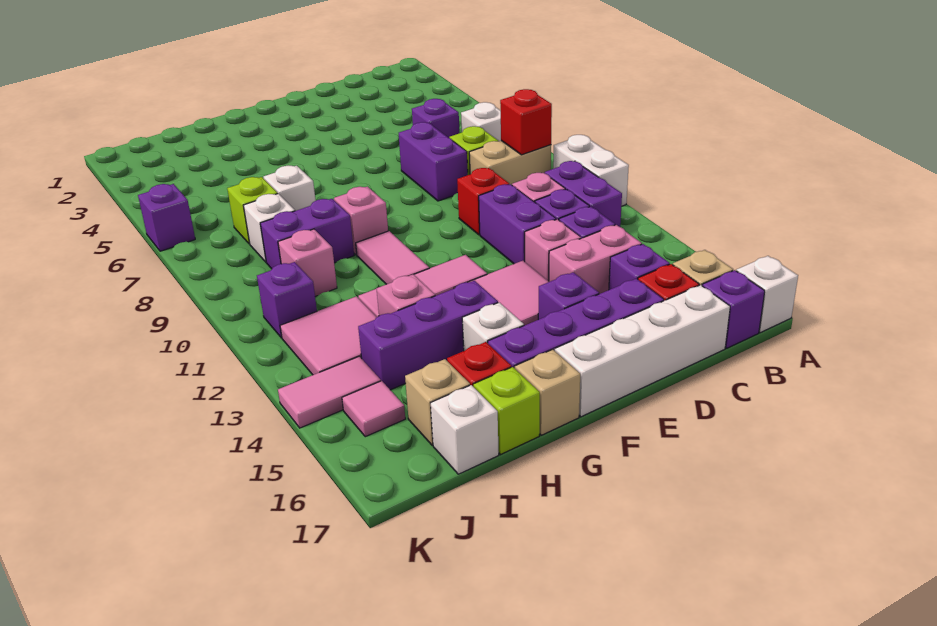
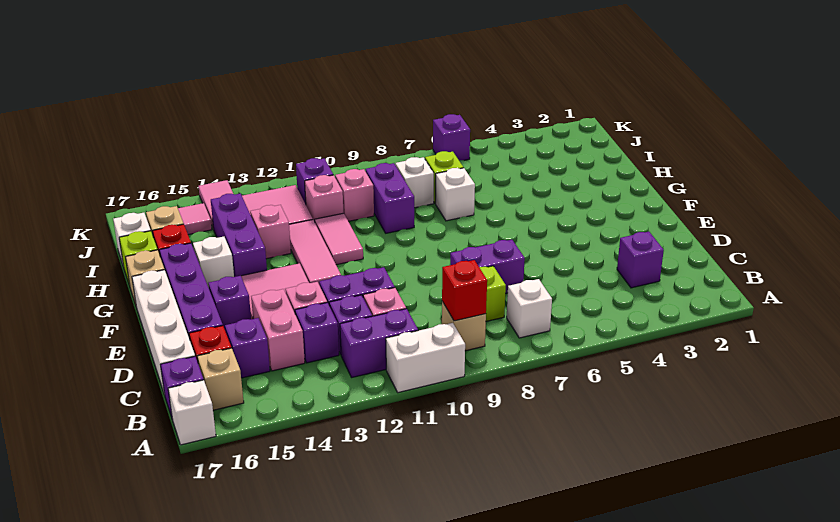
tan 1x2 brick [469,141,551,185] -> tan 1x1 brick [442,301,486,351]
purple 1x1 brick [412,99,459,138] -> purple 1x1 brick moved to [617,231,664,288]
red 1x1 brick [457,168,509,235] -> none
pink 1x1 brick [334,187,388,255] -> pink 1x1 brick moved to [305,175,344,222]
pink 1x2 tile [356,231,429,284] -> pink 1x2 tile turned to [315,213,363,265]

